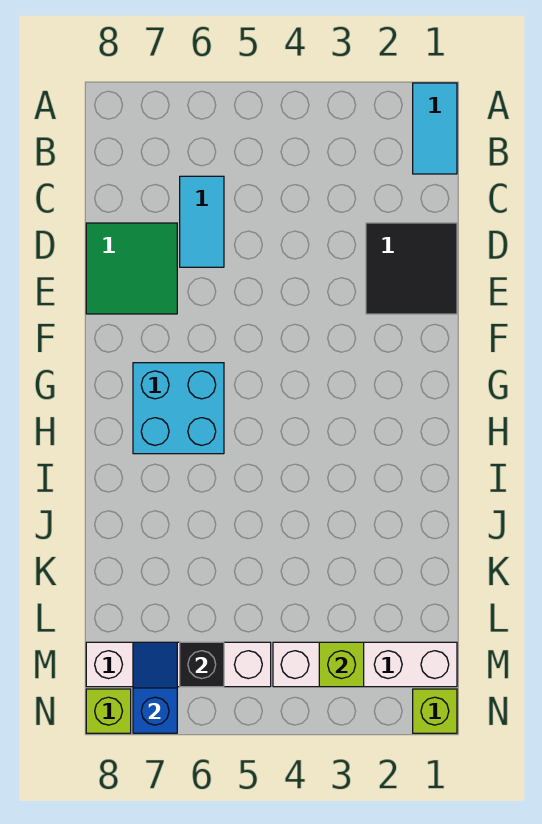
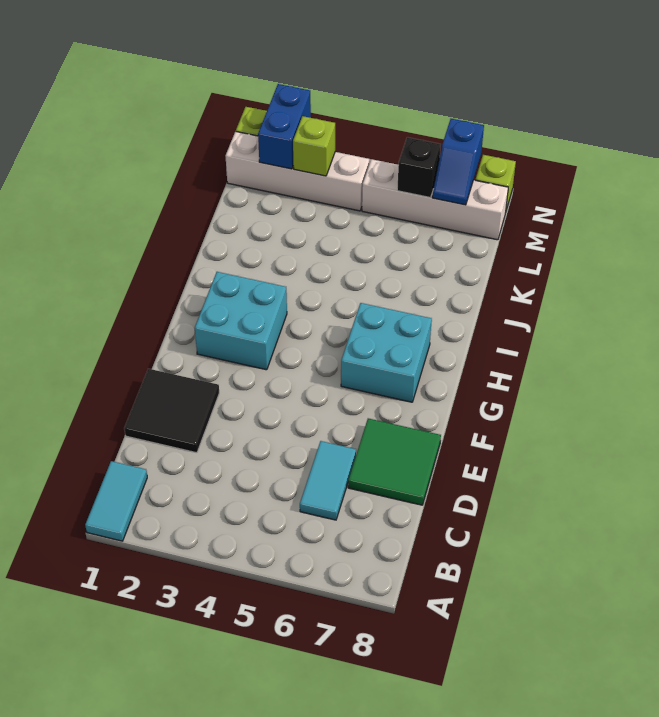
none -> cyan 2x2 brick [195,272,287,370]
none -> blue 1x2 brick [258,84,311,169]

